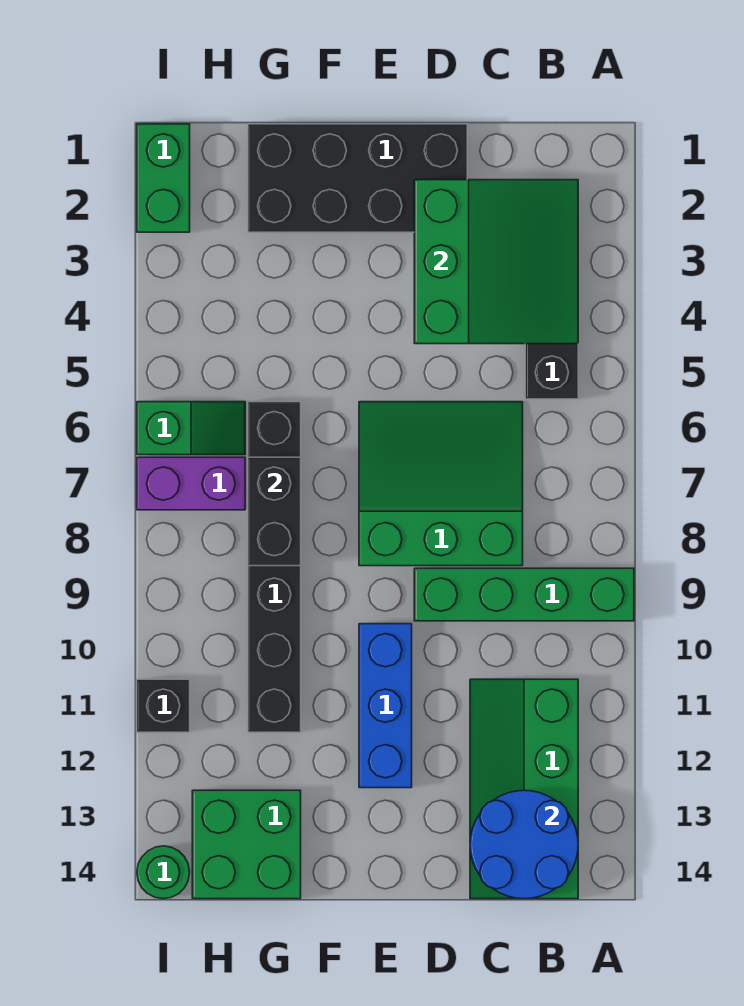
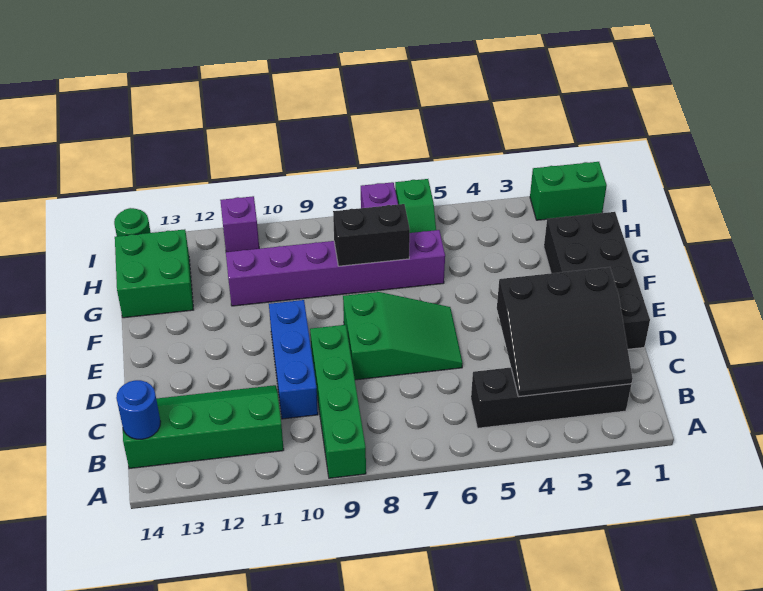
green 3x3 slope [414,180,578,344] -> black 3x3 slope [497,267,633,397]
blue 2x2 round brick [470,790,578,899] -> blue 1x1 round brick [116,380,161,439]
green 3x3 slope [359,402,523,566] -> green 2x3 slope [343,292,463,380]
blue 1x3 brick [359,624,412,788] -> blue 1x3 brick turned to [269,300,318,419]
black 1x6 brick [248,402,301,732] -> purple 1x6 brick [226,230,445,306]
black 1x1 brick [137,679,190,732] -> purple 1x1 brick [220,196,259,252]

